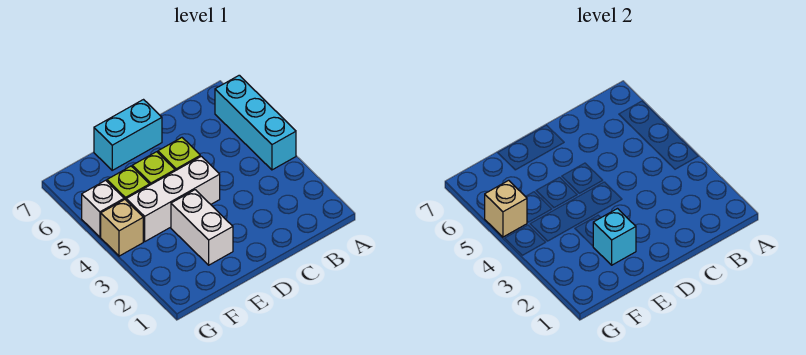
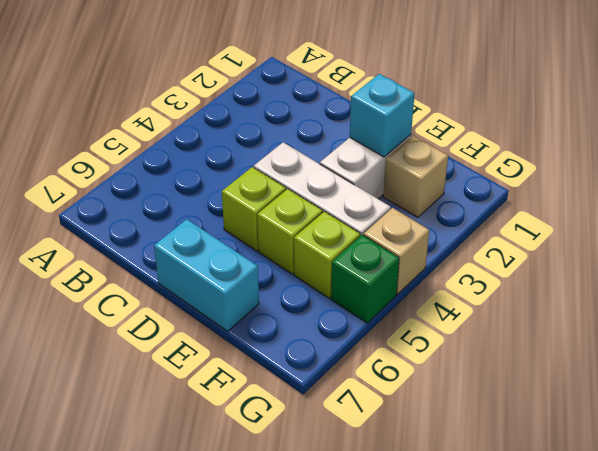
cyan 1x3 brick [215,75,296,170] -> none
white 1x1 brick [82,180,124,237] -> green 1x1 brick [331,235,399,323]
tan 1x1 brick [485,180,527,237] -> tan 1x1 brick moved to [383,136,448,217]

